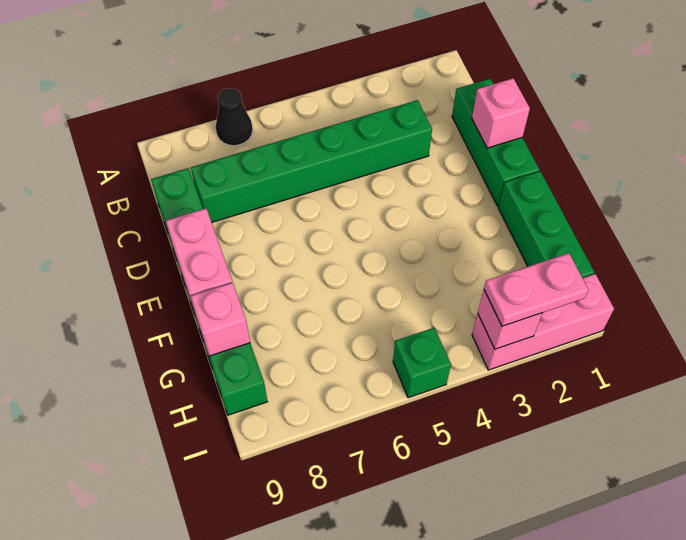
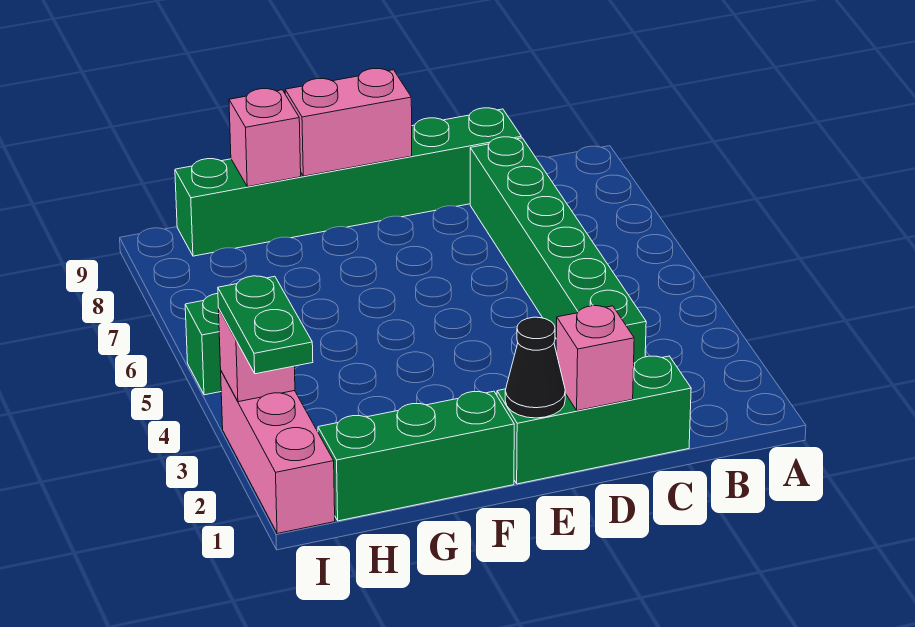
black 1x1 cone [216,88,253,146] -> black 1x1 cone moved to [505,317,565,418]
pink 1x2 plate [484,253,589,326] -> green 1x2 plate [218,276,313,374]

